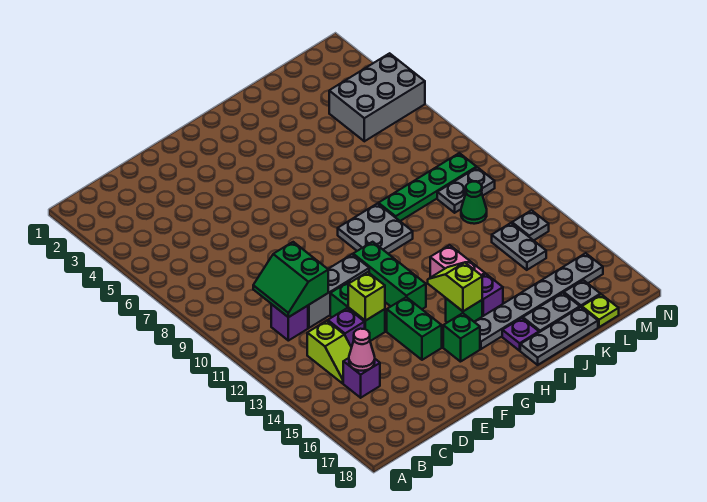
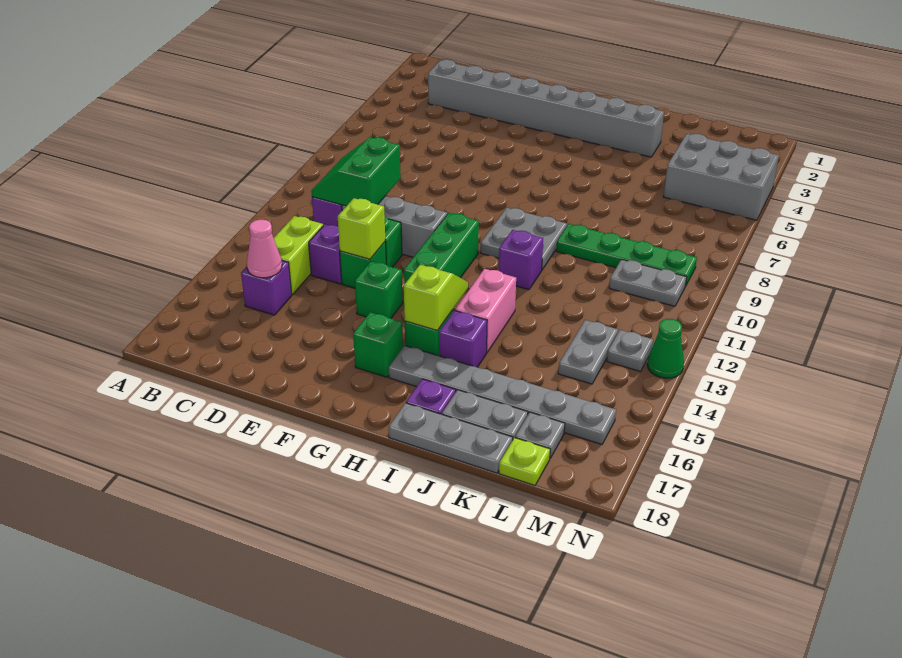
none -> grey 1x8 brick [428,60,664,157]
lime 1x2 slope [307,321,352,383] -> lime 1x2 brick [274,216,323,295]
green 1x2 brick [387,297,442,360] -> green 1x1 brick [355,261,403,318]
none -> purple 1x1 brick [499,230,543,290]
green 1x1 cone [461,182,487,224] -> green 1x1 cone moved to [647,319,684,378]

